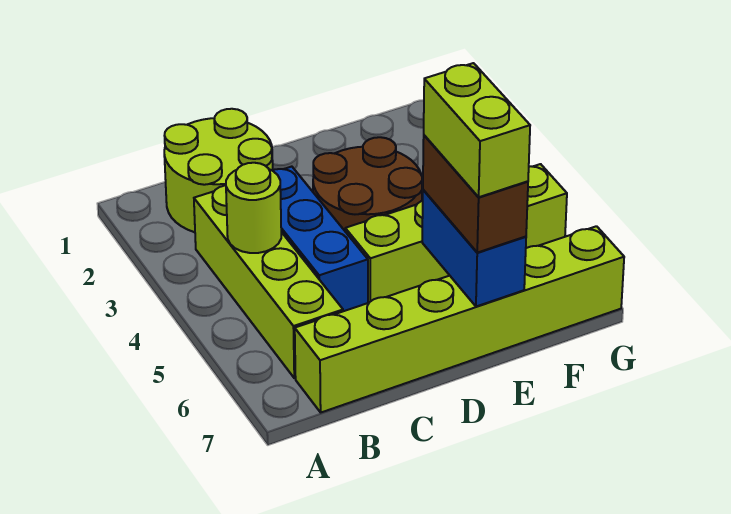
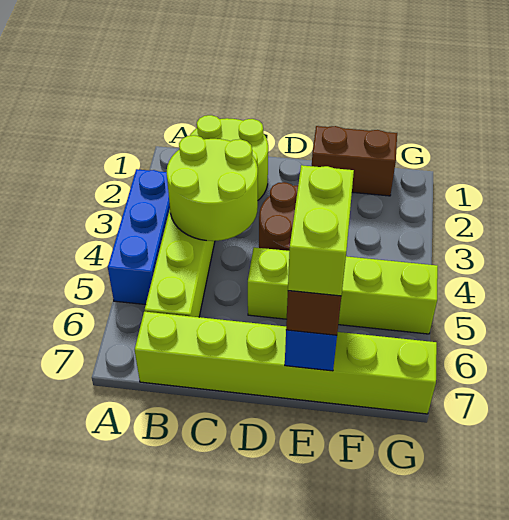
lime 1x1 round brick [226,163,281,253] -> lime 2x2 round brick [167,135,258,241]
blue 1x3 brick [272,167,368,311] -> blue 1x3 brick moved to [108,169,170,305]
none -> brown 1x2 brick [312,126,397,196]

